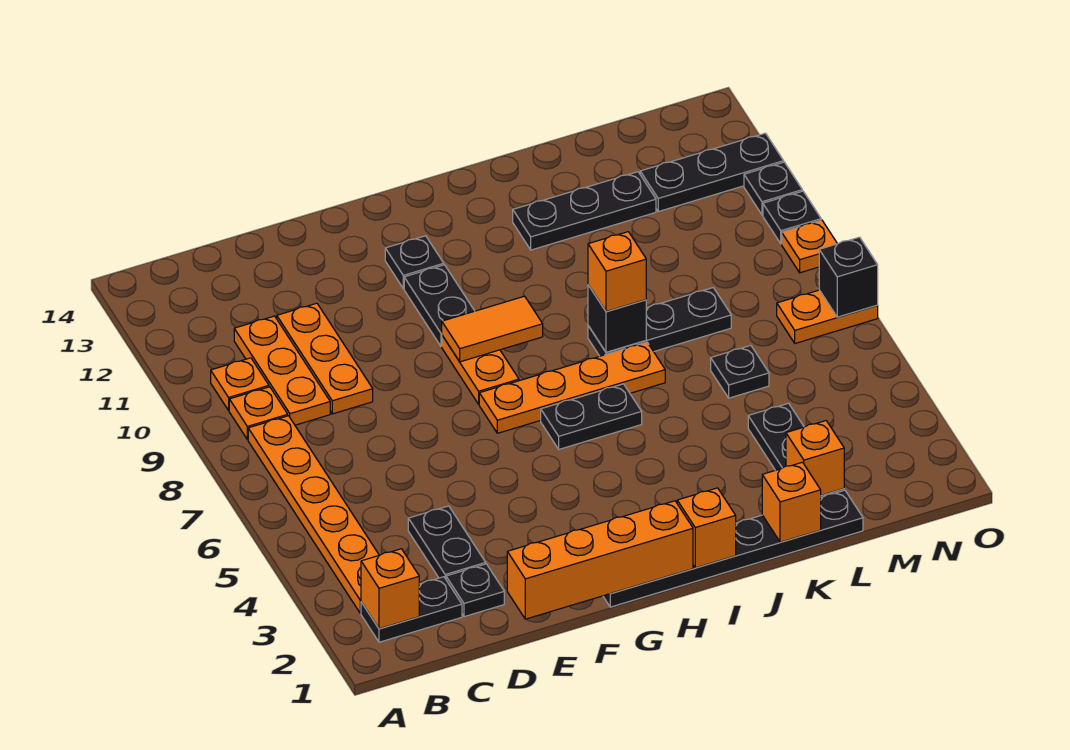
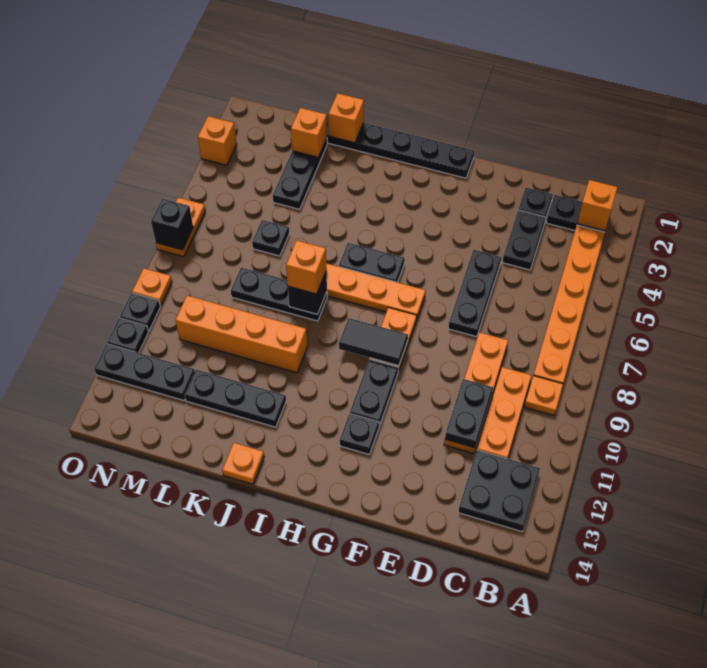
orange 1x1 plate [211,358,269,410] -> orange 1x1 plate moved to [222,443,264,484]
none -> black 2x2 plate [458,450,540,531]
orange 1x3 plate [277,303,373,414] -> orange 1x4 plate [444,332,508,454]
none -> black 1x2 plate [445,379,493,448]
orange 1x4 brick [507,501,693,619] -> orange 1x4 brick moved to [176,296,307,373]
none -> black 1x3 plate [448,250,501,337]
orange 1x2 tile [442,296,543,362] -> black 1x2 tile [339,318,408,366]
orange 1x1 brick [677,488,736,568] -> orange 1x1 brick moved to [198,116,237,165]
orange 1x2 plate [777,290,878,343] -> orange 1x2 plate turned to [156,198,205,257]

